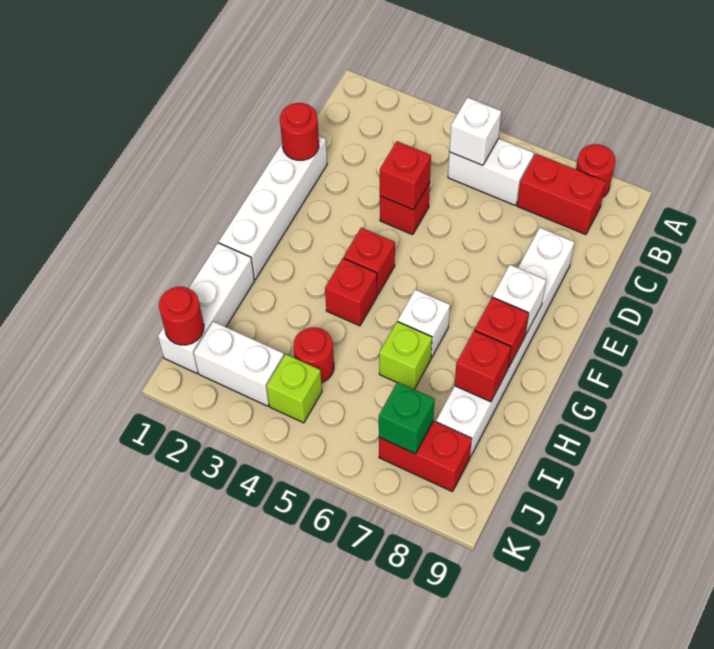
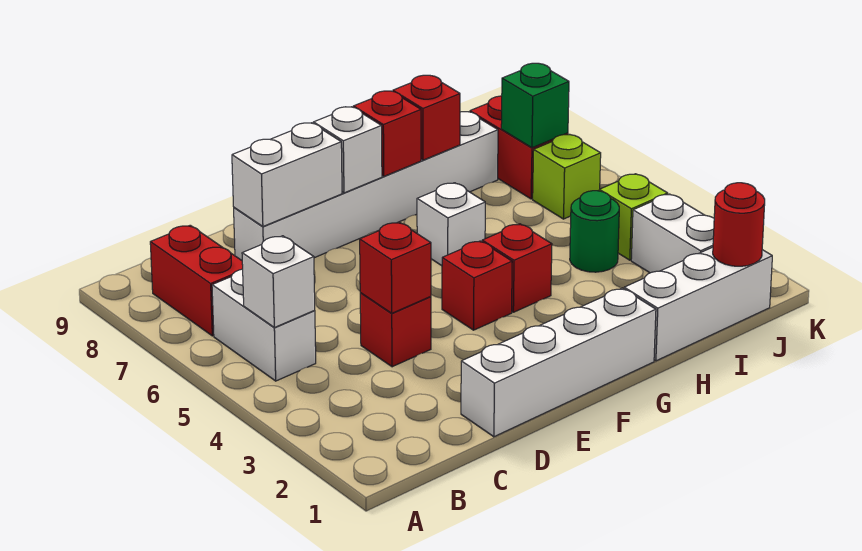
red 1x1 round brick [576,144,615,197] -> none
red 1x1 round brick [280,103,319,160] -> none
none -> white 1x2 brick [232,123,342,227]
lime 1x1 brick [379,321,432,389] -> lime 1x1 brick moved to [533,134,601,219]
red 1x1 round brick [293,327,334,383] -> green 1x1 round brick [570,191,619,272]

